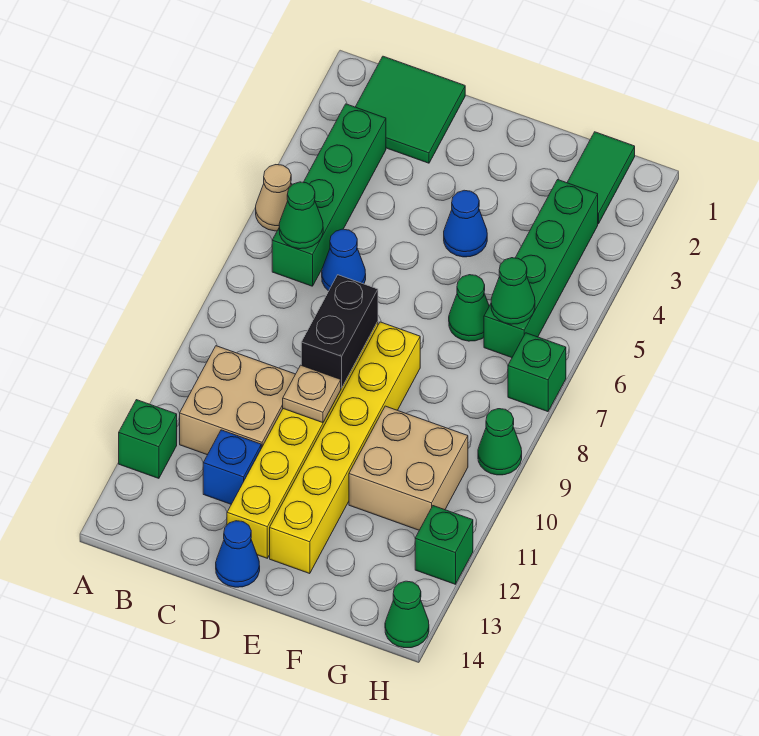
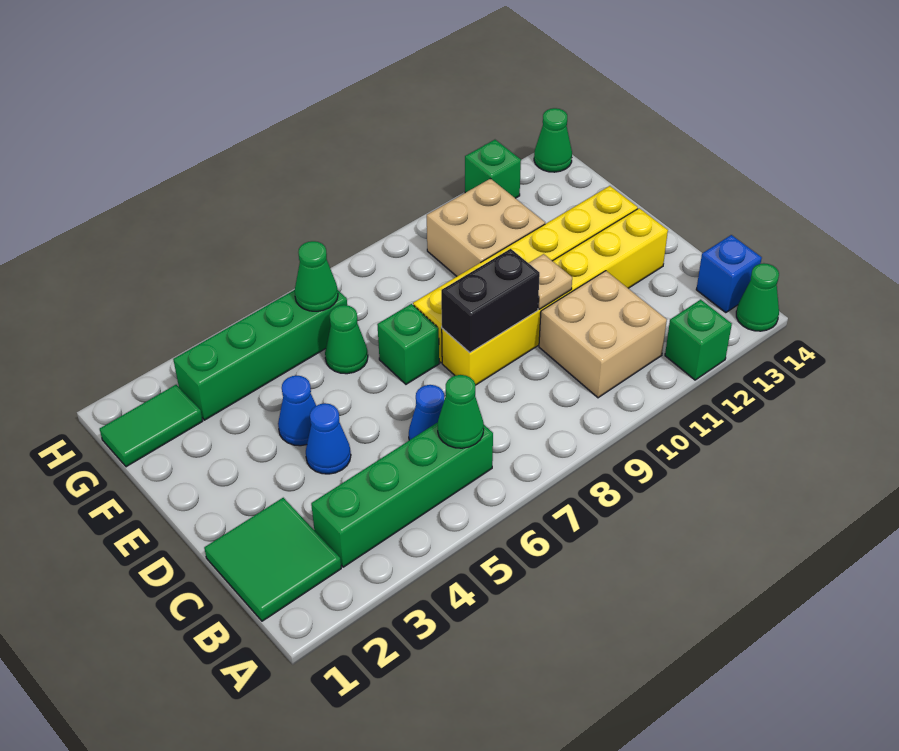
tan 1x1 cone [256,165,292,231] -> none
blue 1x1 brick [203,430,261,504] -> blue 1x1 brick moved to [696,235,762,313]
blue 1x1 cone [216,521,260,587] -> blue 1x1 cone moved to [306,403,351,474]
green 1x1 brick [508,333,566,412] -> green 1x1 brick moved to [377,304,439,384]
green 1x1 cone [478,409,522,475] -> green 1x1 cone moved to [736,263,779,331]

